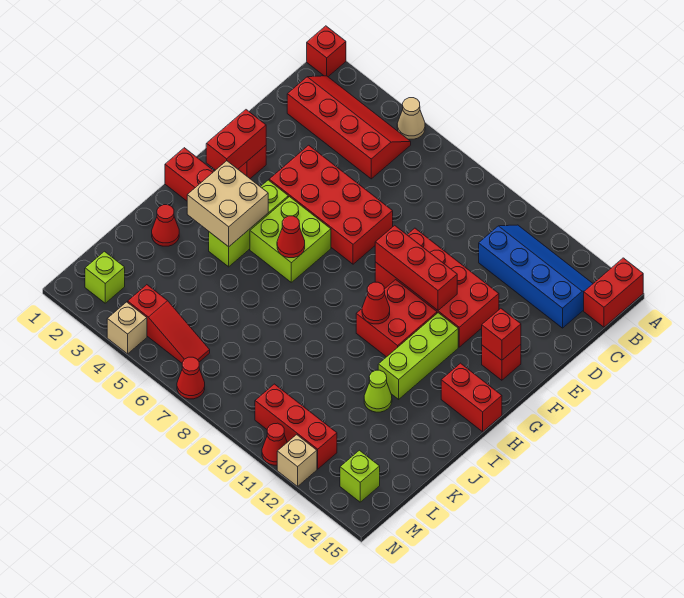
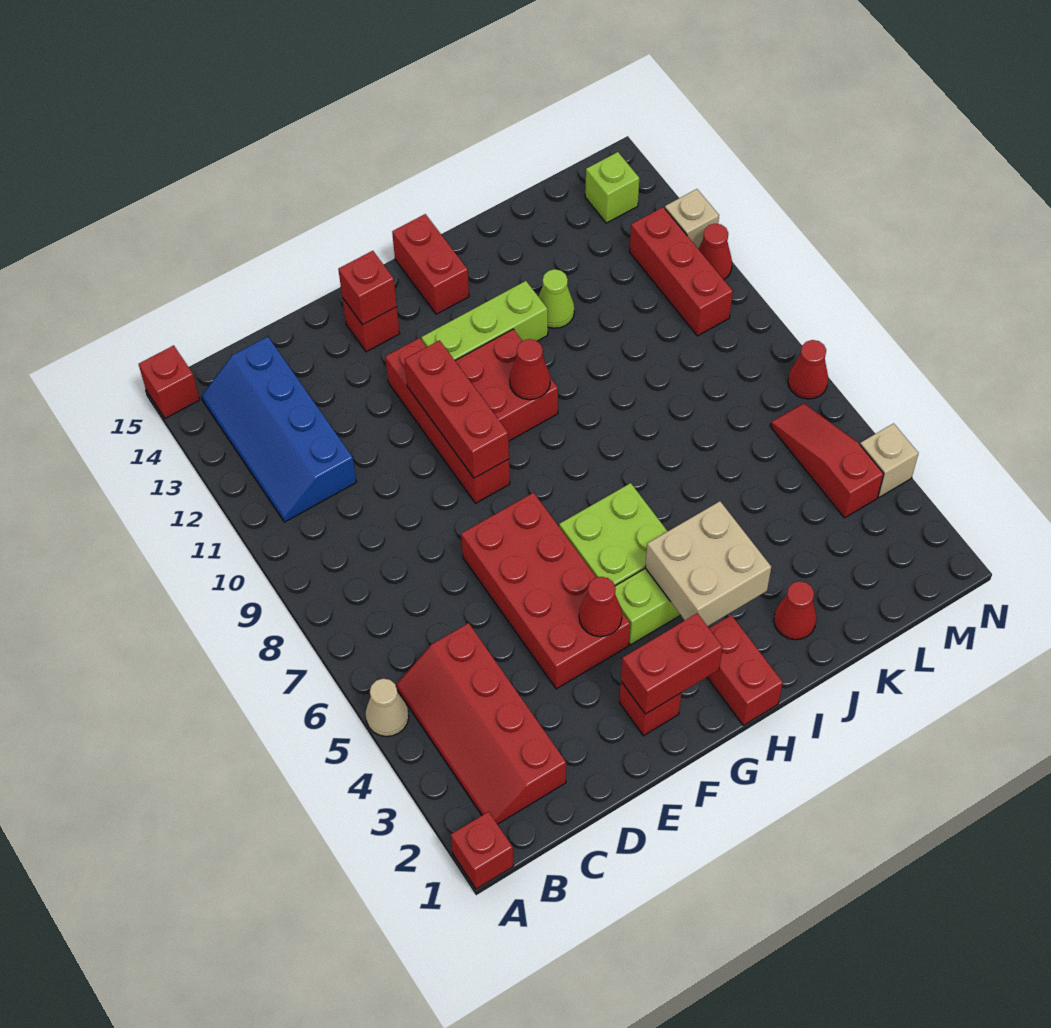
red 1x2 brick [584,258,643,327] -> red 1x1 brick [139,345,200,418]
red 2x4 brick [375,228,499,347] -> red 1x4 brick [385,338,510,503]
red 1x1 cone [277,216,305,258] -> red 1x1 cone moved to [579,577,622,637]
lime 1x1 brick [85,251,125,303] -> none

